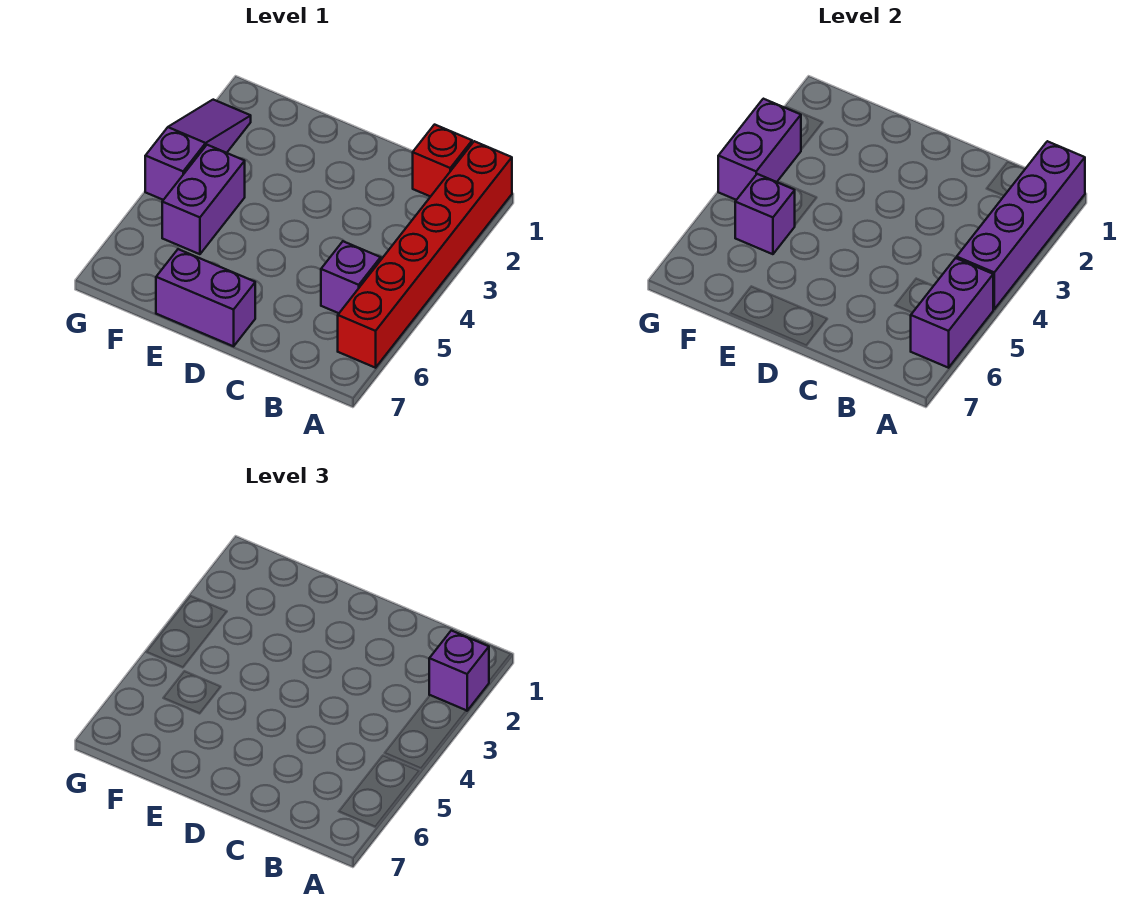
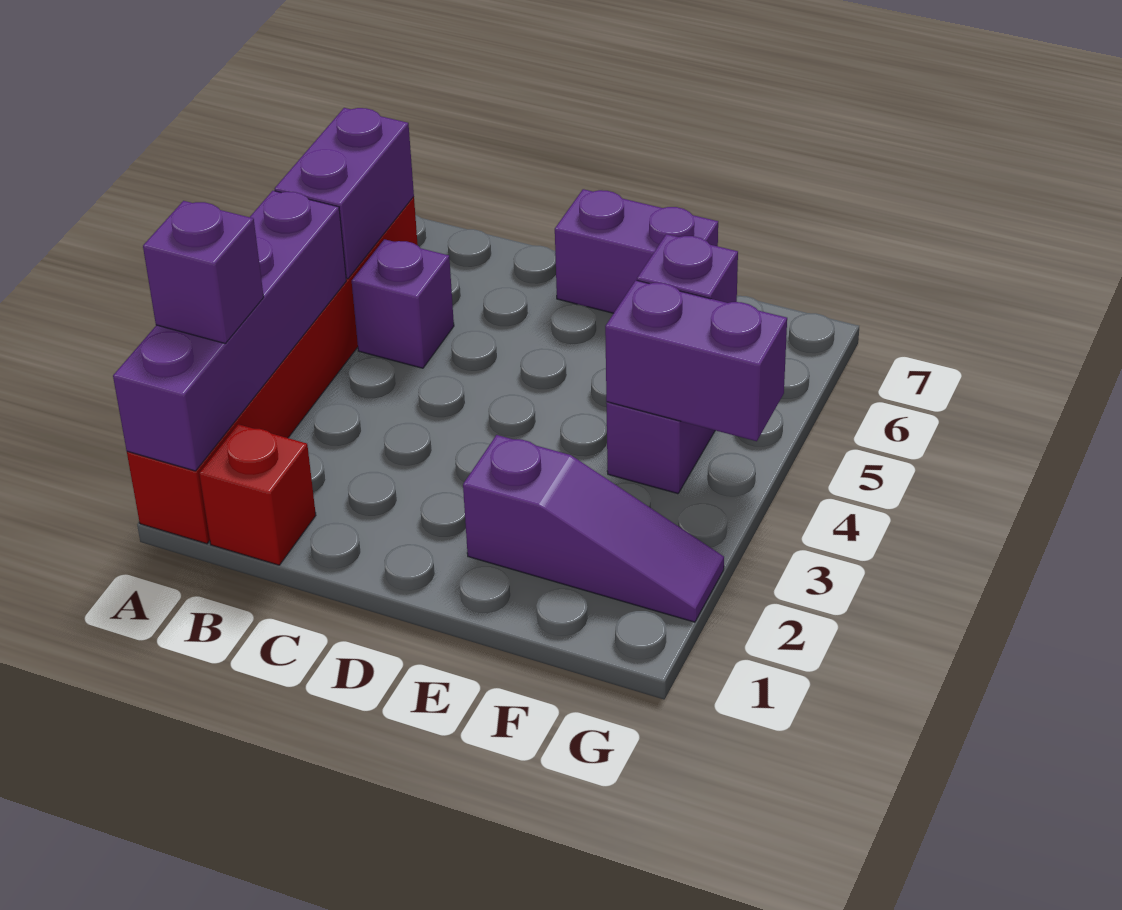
purple 1x3 slope [145,100,251,200] -> purple 1x3 slope turned to [463,435,724,622]
purple 1x2 brick [718,99,801,200] -> purple 1x2 brick turned to [605,280,787,441]

